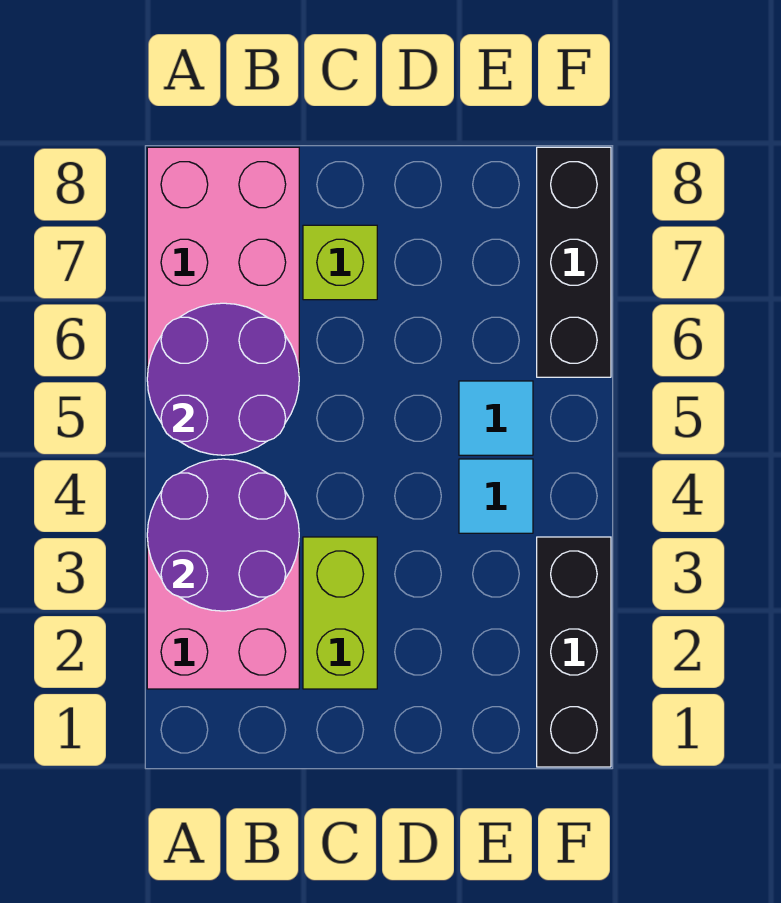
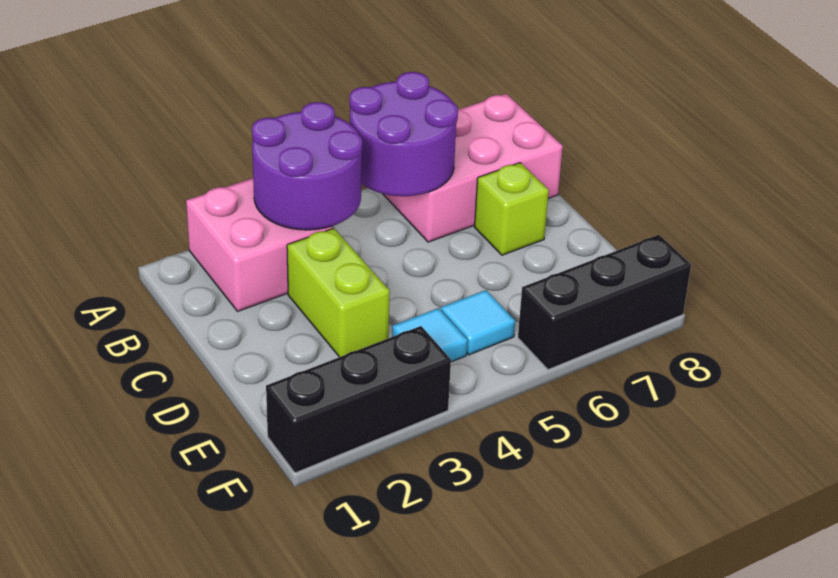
lime 1x2 brick [303,537,377,689] -> lime 1x2 brick turned to [287,228,390,357]

